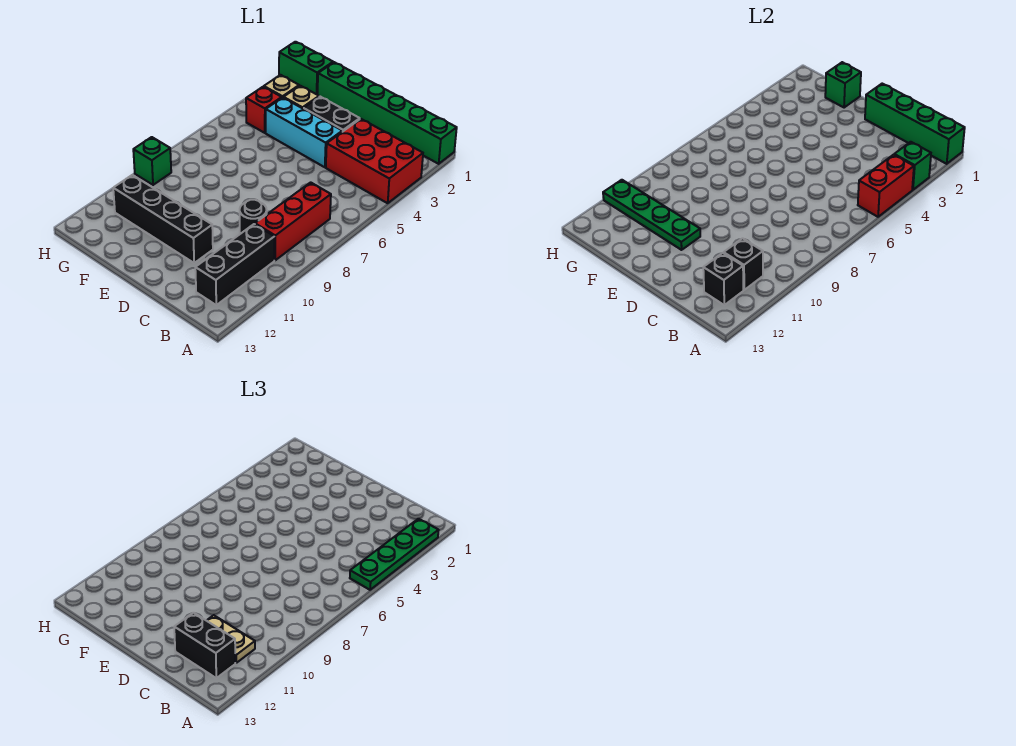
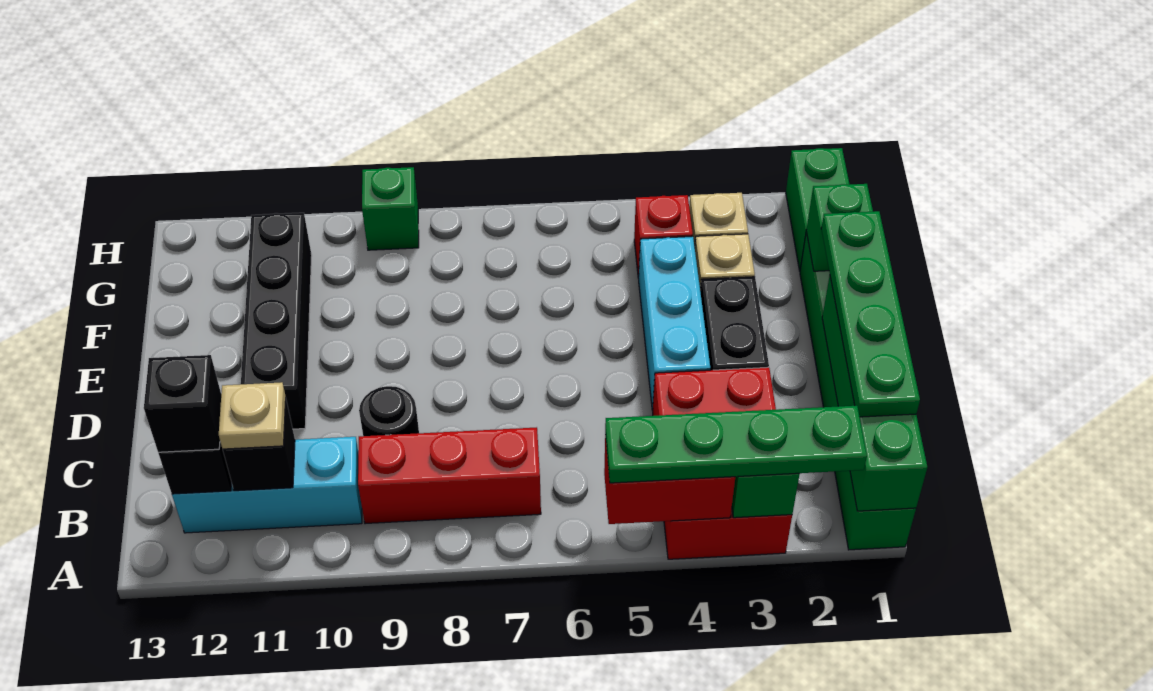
black 1x3 brick [195,224,274,305] -> cyan 1x3 brick [172,437,362,533]
tan 1x2 plate [206,615,255,663] -> tan 1x1 plate [219,382,286,449]
black 1x2 brick [174,613,235,678] -> black 1x1 brick [144,355,221,453]
green 1x4 plate [603,180,700,250] -> green 1x4 plate moved to [821,211,920,417]

